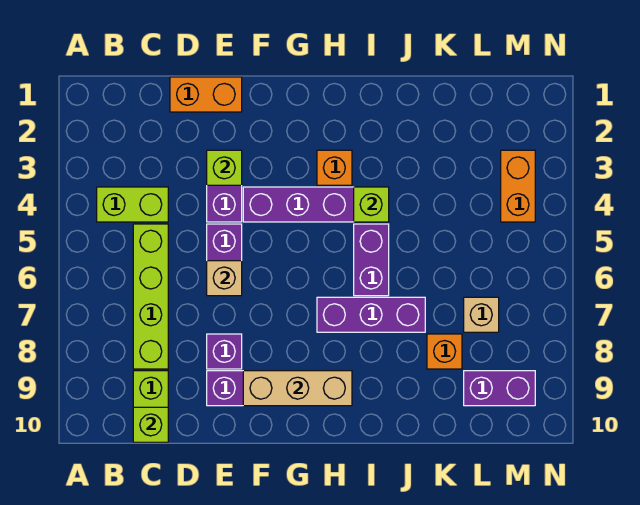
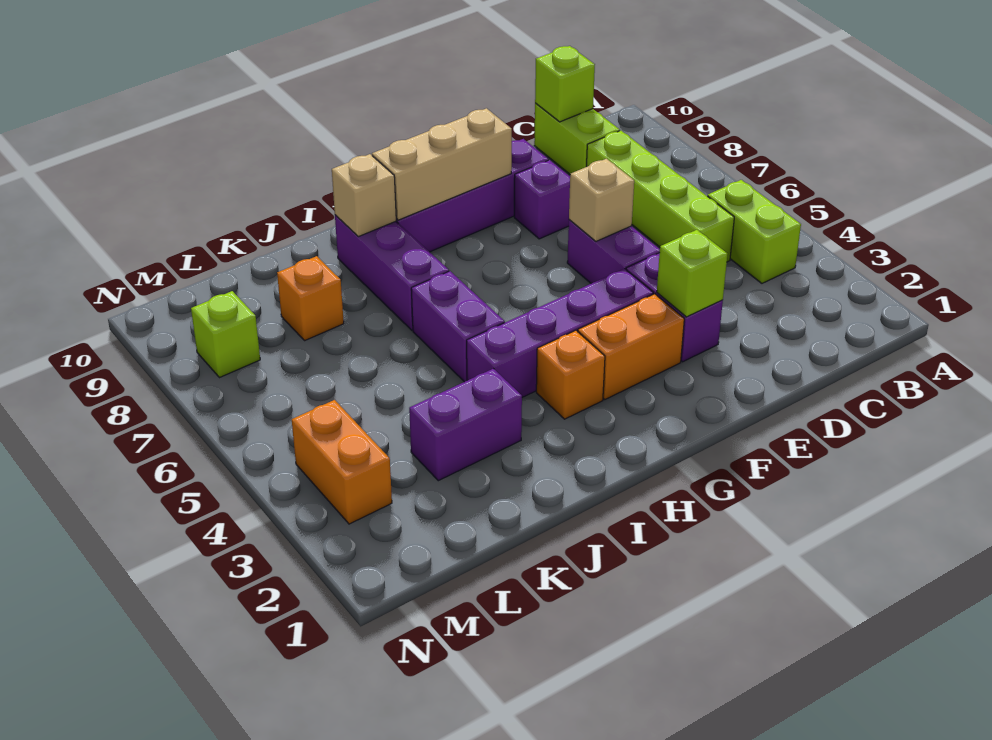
lime 1x2 brick [97,187,168,222] -> lime 1x2 brick turned to [708,180,801,283]
orange 1x2 brick [170,77,242,112] -> orange 1x2 brick moved to [578,294,684,399]
purple 1x3 brick [317,297,425,332] -> purple 1x3 brick turned to [335,215,449,330]
lime 1x1 brick [354,187,389,222] -> lime 1x1 brick moved to [191,291,260,378]
tan 1x1 brick [464,297,499,332] -> tan 1x1 brick moved to [332,154,396,237]
purple 1x2 brick [464,371,535,406] -> purple 1x2 brick moved to [409,369,522,481]

